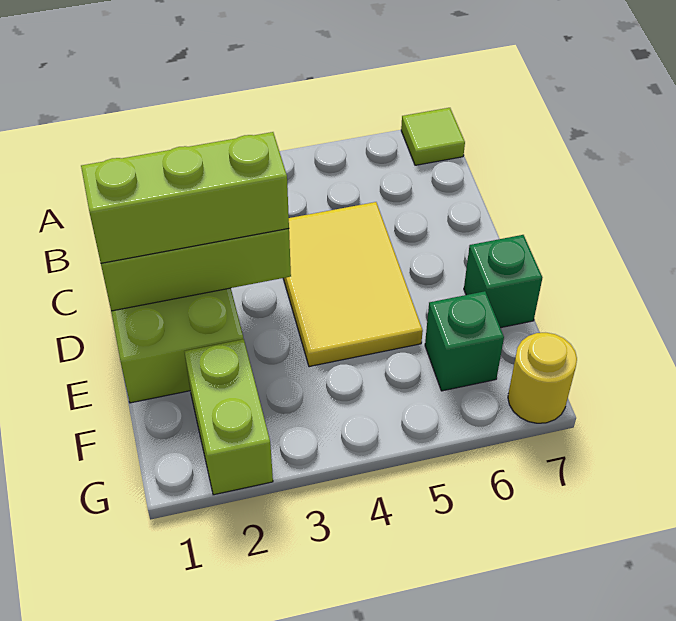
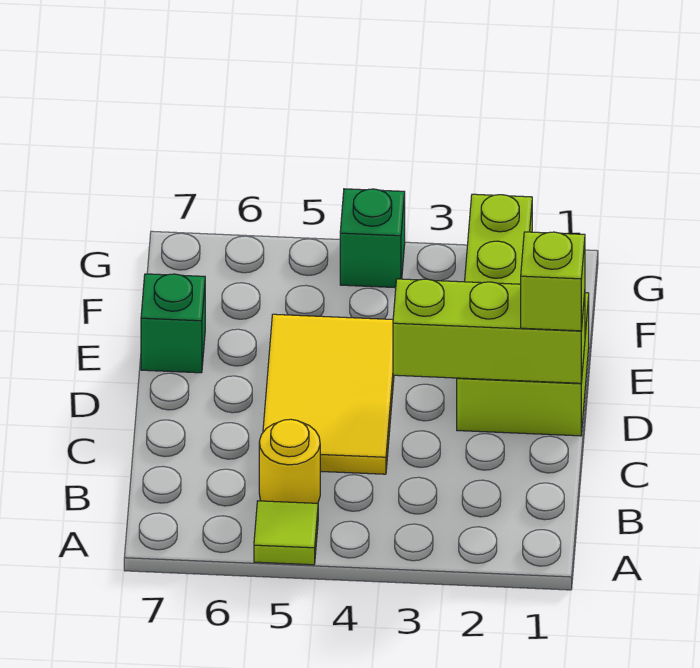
lime 1x1 tile [401,108,465,165] -> lime 1x1 tile moved to [254,501,318,565]
lime 1x3 brick [81,132,289,263] -> lime 1x1 brick [521,232,585,331]
green 1x1 brick [425,291,504,391] -> green 1x1 brick moved to [340,189,405,288]
yellow 1x1 round brick [508,333,577,423] -> yellow 1x1 round brick moved to [259,419,320,503]

